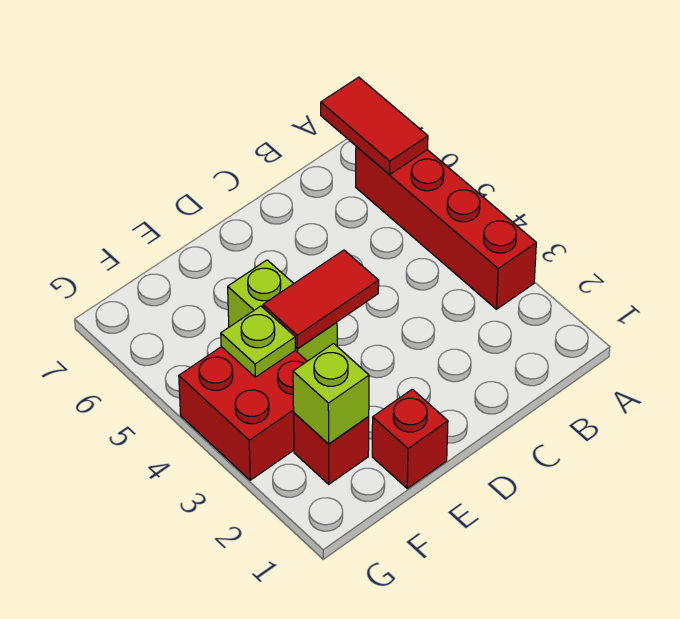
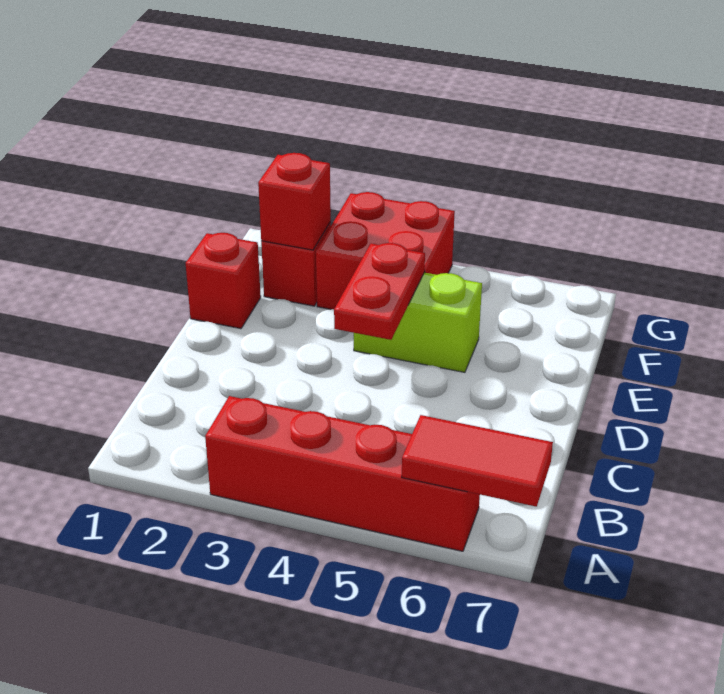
red 1x2 tile [263,250,379,349] -> red 1x2 plate [334,243,425,340]
lime 1x1 brick [293,344,369,444] -> red 1x1 brick [258,153,331,250]
lime 1x1 plate [221,306,295,377] -> none

